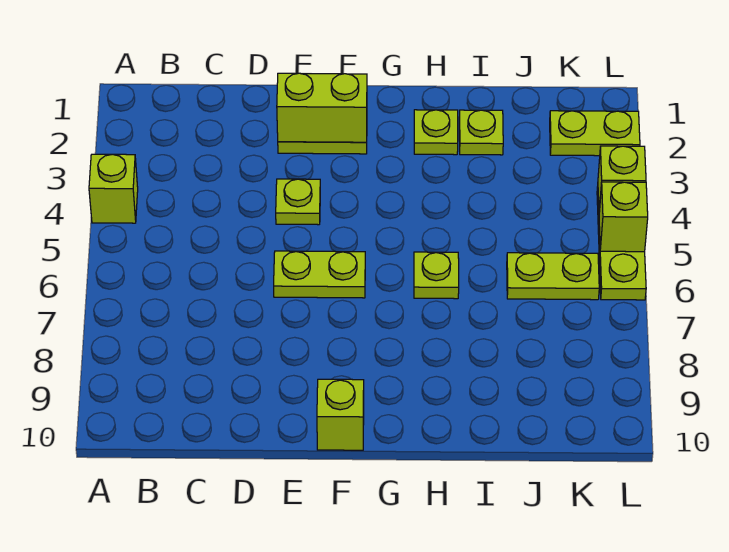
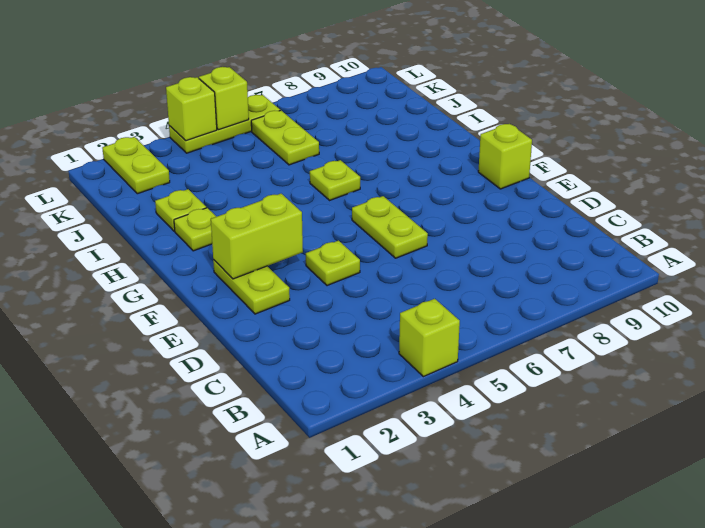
lime 1x2 brick [277,73,367,142] -> lime 1x2 brick turned to [211,194,303,279]

